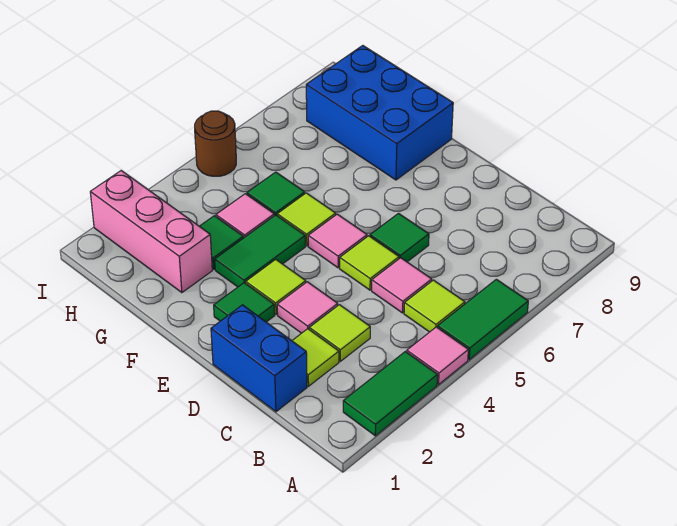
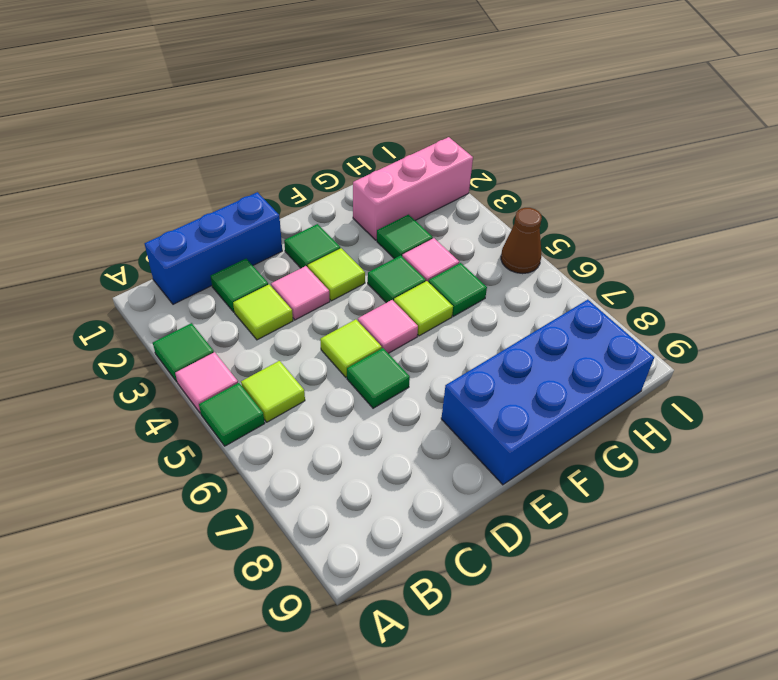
green 1x2 tile [343,352,438,436] -> green 1x1 tile [153,323,214,382]
green 1x2 tile [438,279,528,360] -> green 1x1 tile [199,383,265,446]
blue 1x2 brick [211,305,307,412] -> blue 1x3 brick [145,192,282,304]
lime 1x1 tile [292,329,339,386] -> green 1x1 tile [211,259,268,312]
pink 1x1 tile [372,258,432,313] -> none
green 1x2 tile [215,215,305,287] -> green 1x1 tile [368,255,426,303]
blue 2x3 brick [306,46,453,180] -> blue 2x4 brick [441,300,654,485]
brown 1x1 round brick [195,111,236,176] -> brown 1x1 cone [501,208,542,274]

